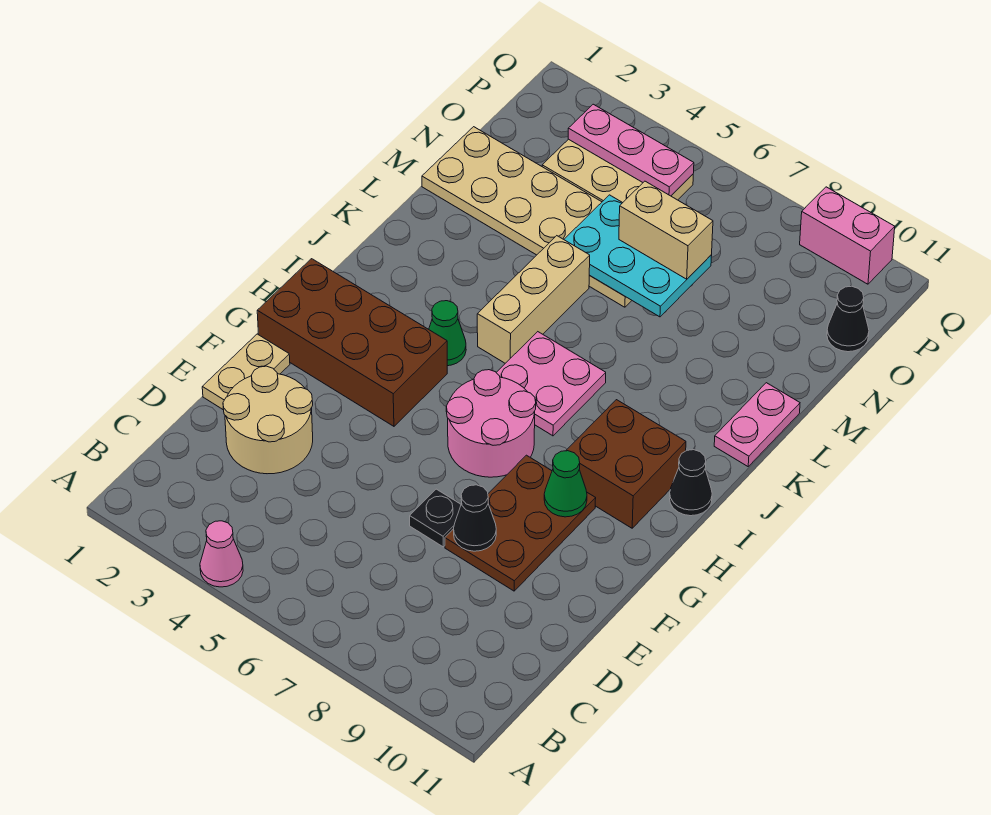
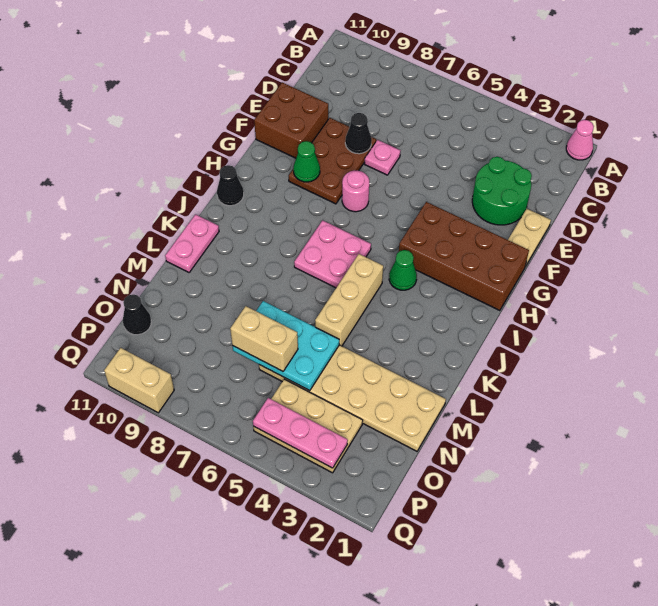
pink 1x1 cone [200,521,243,587] -> pink 1x1 cone moved to [566,120,594,160]
tan 2x2 round brick [223,366,313,474] -> green 2x2 round brick [472,157,532,225]
black 1x1 plate [410,489,461,547] -> pink 1x1 plate [365,140,400,175]
pink 2x2 round brick [446,370,536,477] -> pink 1x1 round brick [342,171,369,212]
brown 2x2 brick [566,400,686,528] -> brown 2x2 brick moved to [254,83,328,158]
pink 1x2 brick [800,187,895,284] -> tan 1x2 brick [104,348,174,413]

